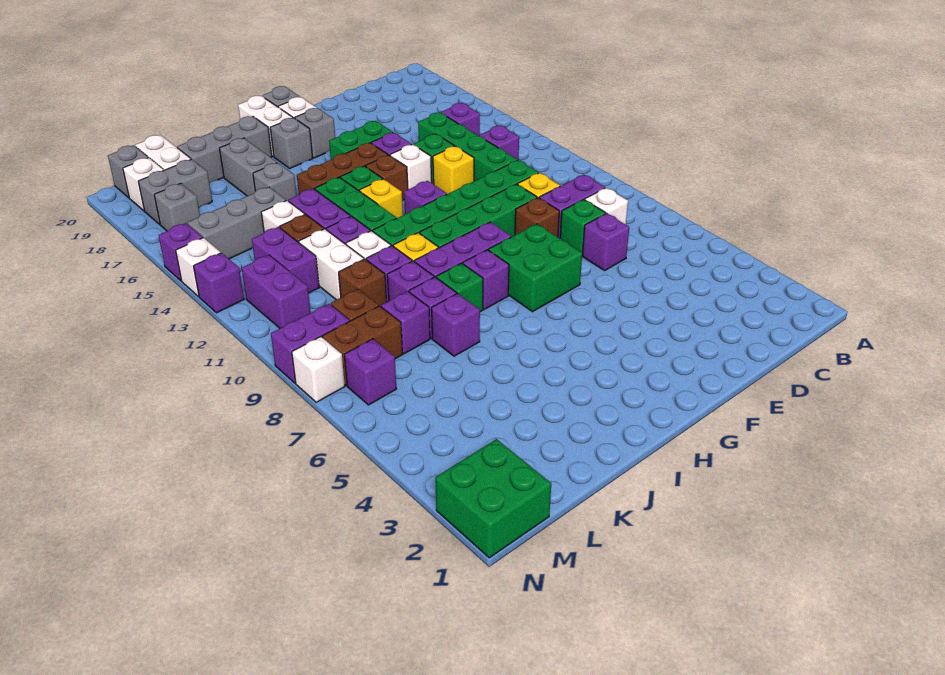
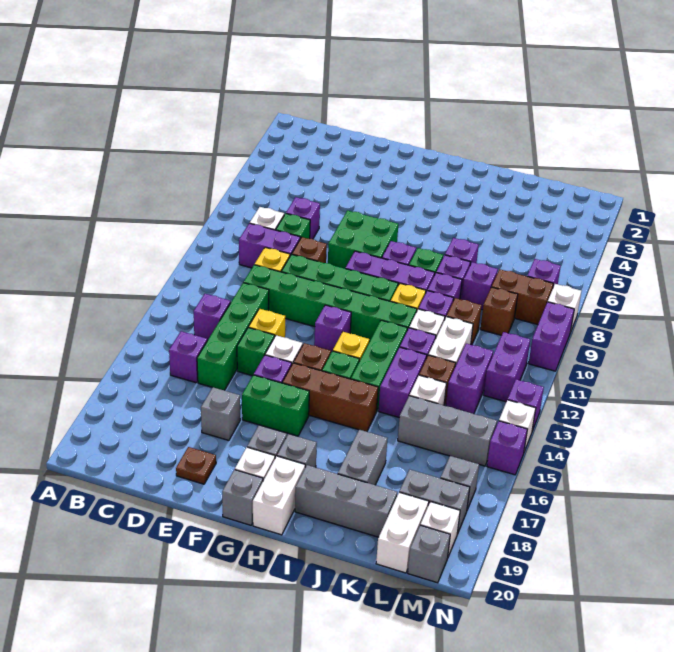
none -> brown 1x1 plate [176,447,216,484]
grey 1x1 brick [253,163,297,201] -> grey 1x1 brick moved to [201,387,240,440]
green 2x2 brick [435,439,551,558] -> none
purple 1x2 brick [271,304,350,383] -> purple 1x2 brick turned to [528,302,574,371]

